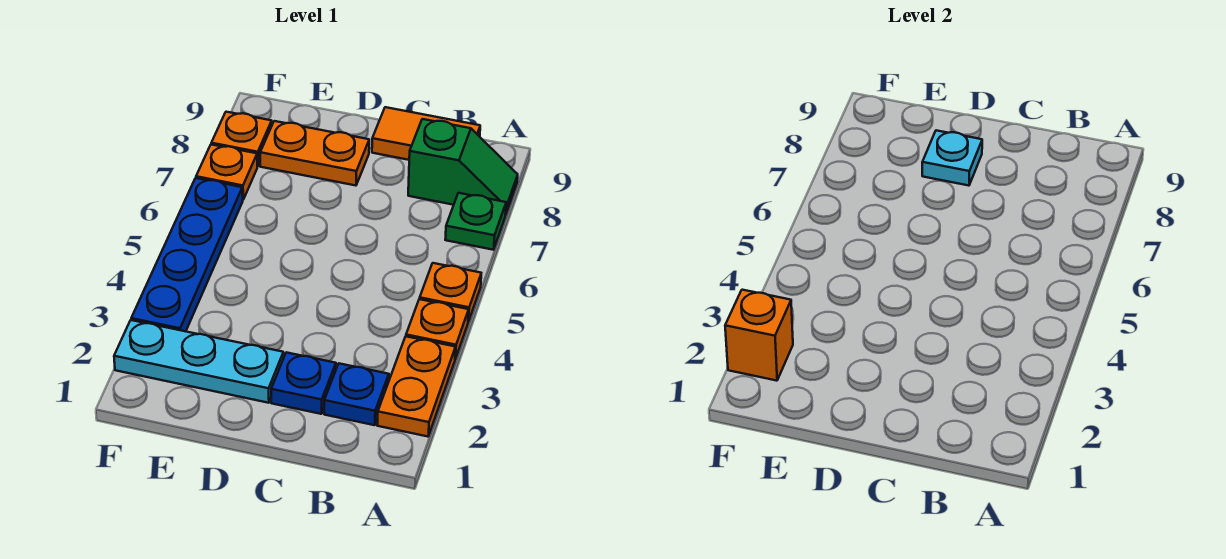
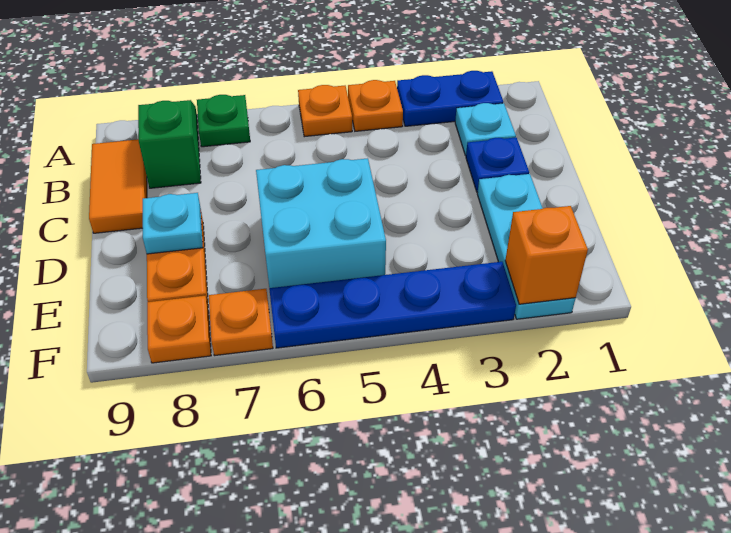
orange 1x2 plate [377,337,456,437] -> blue 1x2 plate [397,71,503,126]
blue 1x1 plate [324,364,389,425] -> cyan 1x1 plate [455,103,516,156]
none -> cyan 2x2 brick [256,158,386,288]

